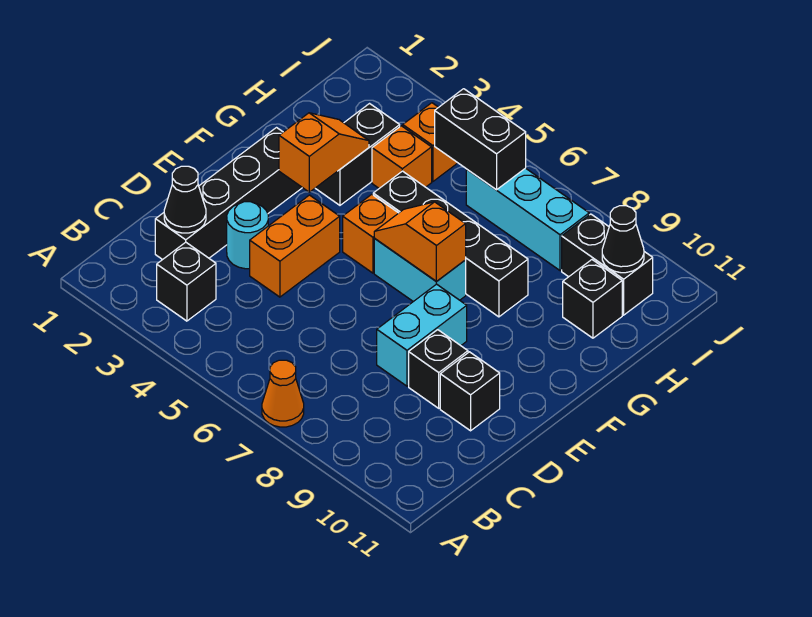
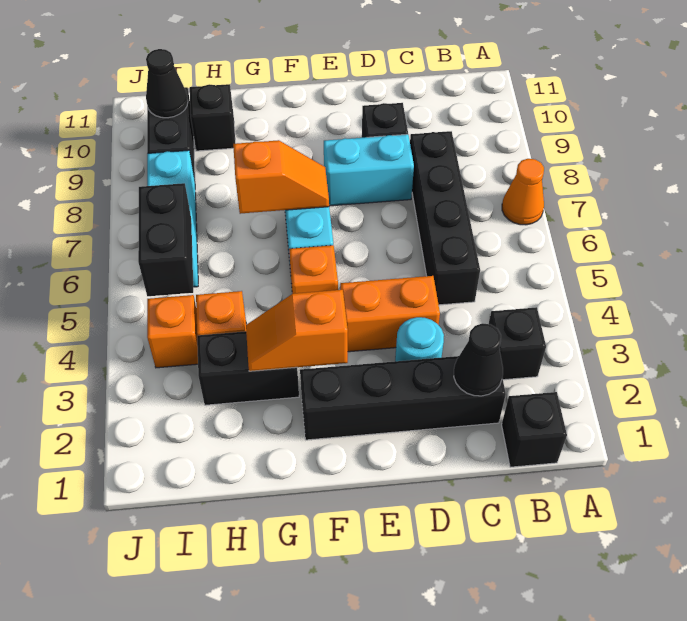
black 1x1 brick [440,352,500,431] -> black 1x1 brick moved to [502,392,567,467]
orange 1x2 slope [374,202,466,282] -> orange 1x2 slope turned to [233,140,329,214]
black 1x4 brick [373,171,528,317] -> black 1x4 brick moved to [410,131,480,305]

